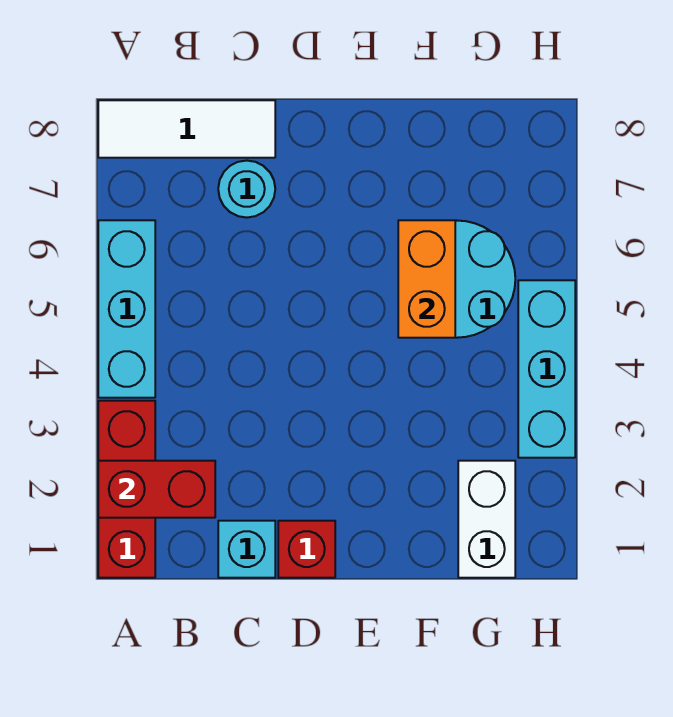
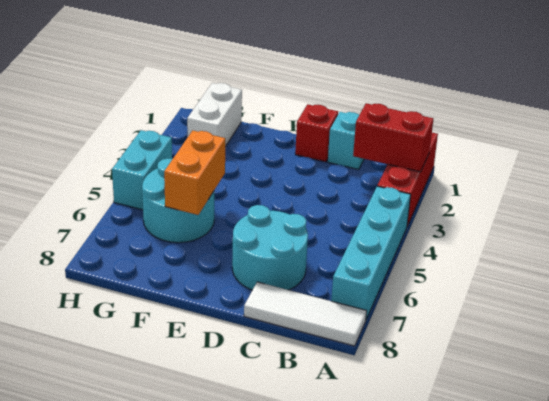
cyan 1x3 brick [98,220,155,398] -> cyan 1x4 brick [331,186,411,319]
cyan 1x1 round brick [218,161,275,218] -> cyan 2x2 round brick [232,205,308,290]
cyan 1x3 brick [518,280,575,458] -> cyan 1x2 brick [112,130,172,210]

